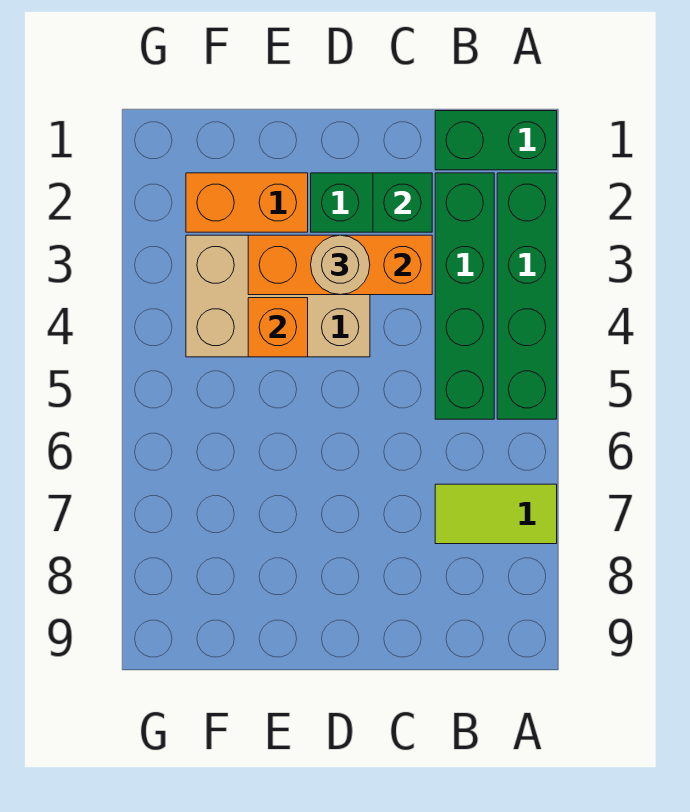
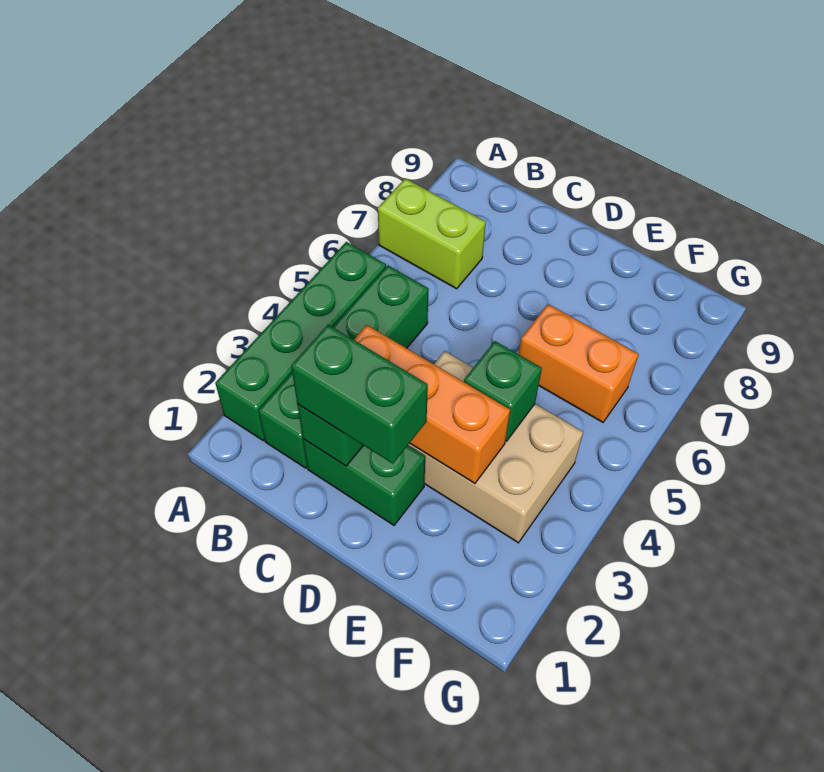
green 1x2 brick [435,111,557,170] -> green 1x2 brick moved to [291,325,428,464]
lime 1x2 tile [435,484,557,544] -> lime 1x2 brick [378,178,486,289]
tan 1x1 round brick [311,235,370,295] -> none
orange 1x2 brick [186,173,308,232] -> orange 1x2 brick moved to [519,304,638,422]
orange 1x1 brick [248,298,308,357] -> green 1x1 brick [464,341,542,441]

